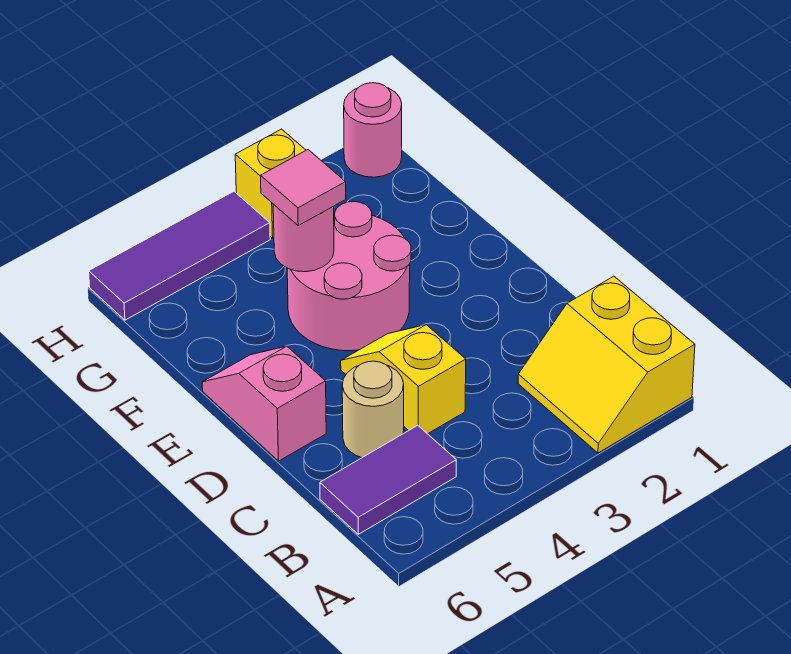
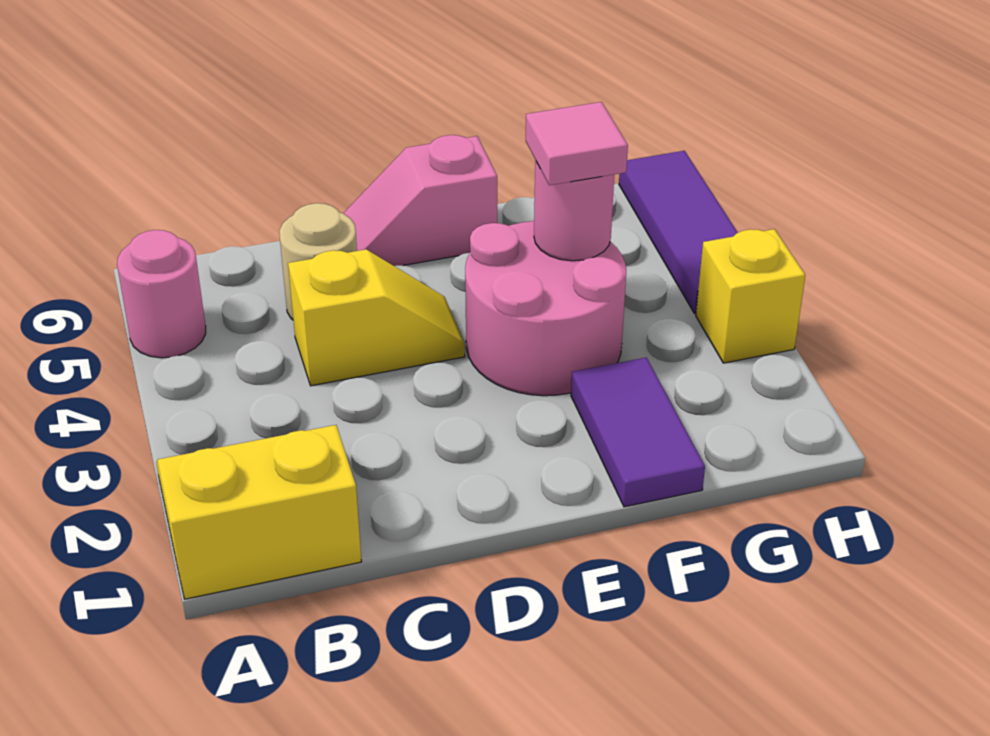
purple 1x2 tile [320,425,456,534] -> purple 1x2 tile moved to [571,358,705,507]
pink 1x2 slope [202,346,326,461] -> pink 1x2 slope turned to [343,135,497,266]
pink 1x1 round brick [344,83,402,177] -> pink 1x1 round brick moved to [117,230,206,358]

